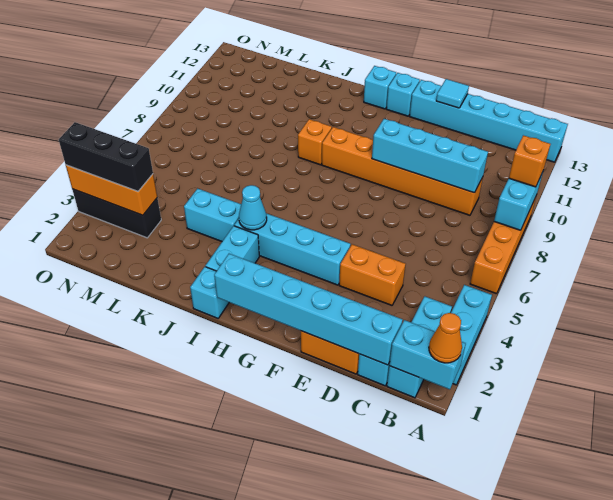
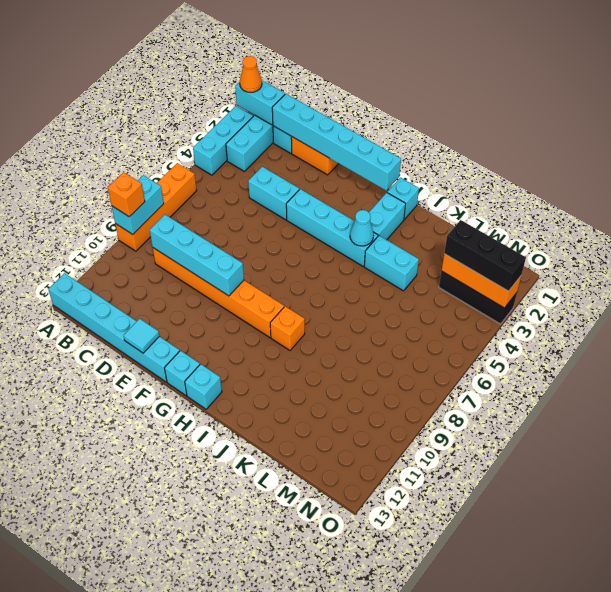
orange 1x2 brick [339,244,406,305] -> cyan 1x2 brick [248,167,299,220]

